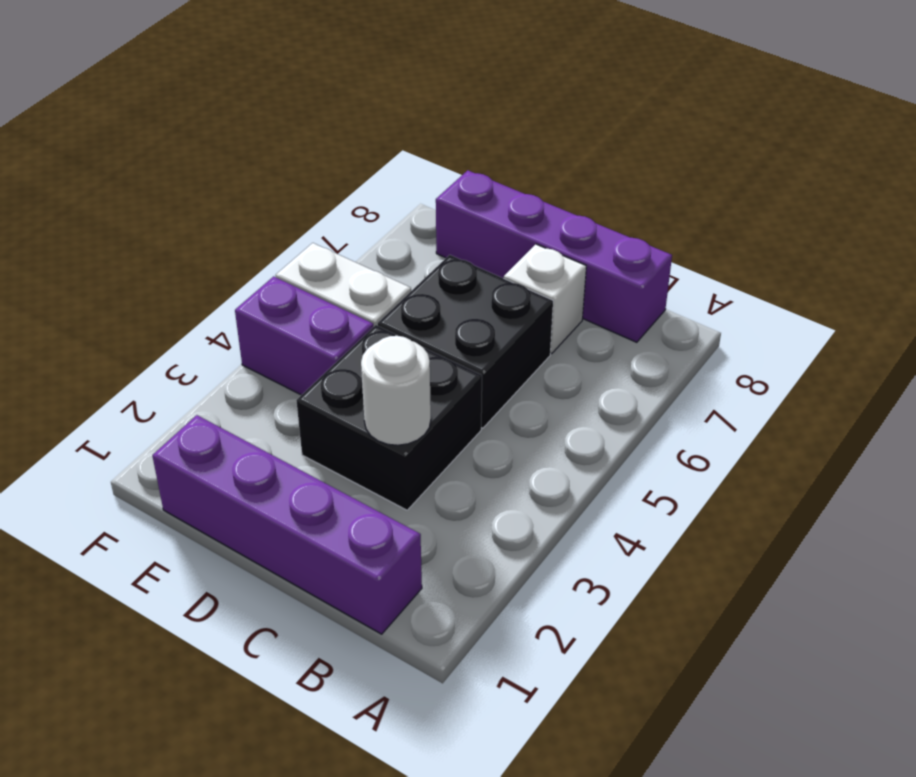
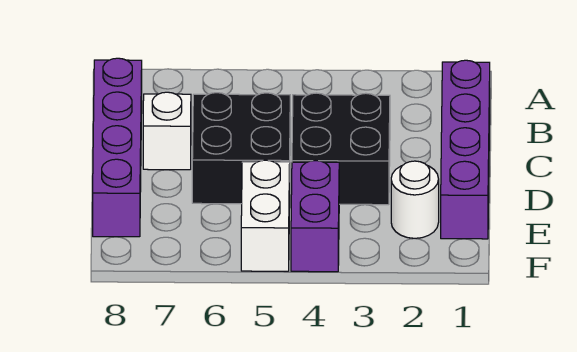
white 1x1 round brick [361,336,431,445] -> white 1x1 round brick moved to [391,161,439,238]

